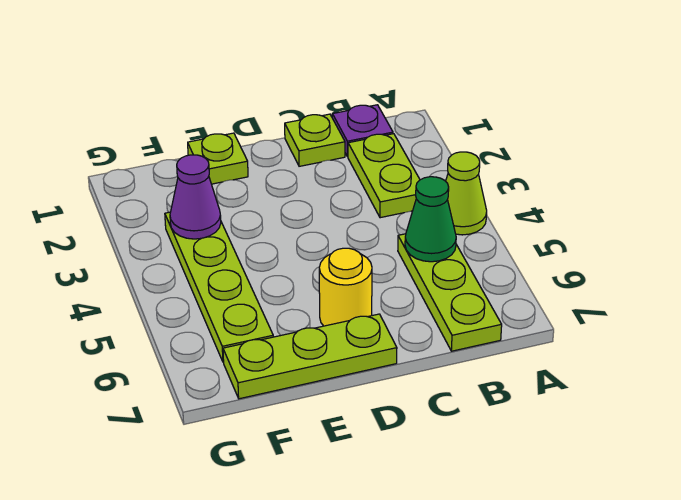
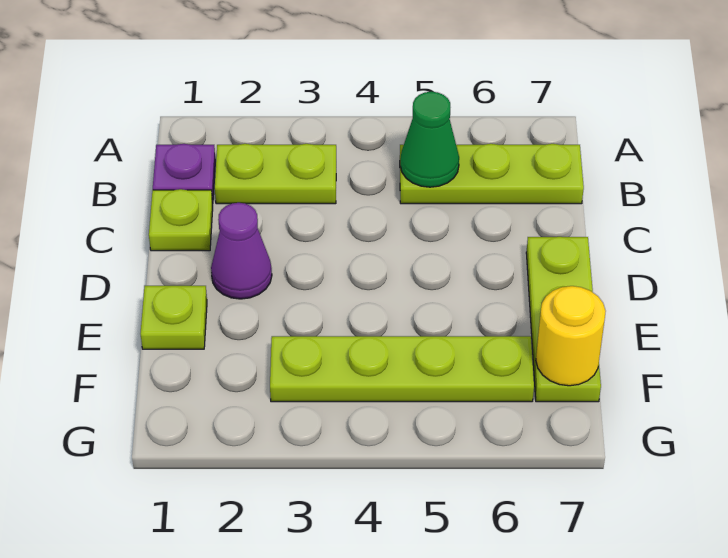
lime 1x1 cone [446,152,487,235] -> none
yellow 1x1 round brick [319,248,372,326] -> yellow 1x1 round brick moved to [536,286,606,386]
purple 1x1 cone [170,155,221,239] -> purple 1x1 cone moved to [211,203,272,299]

